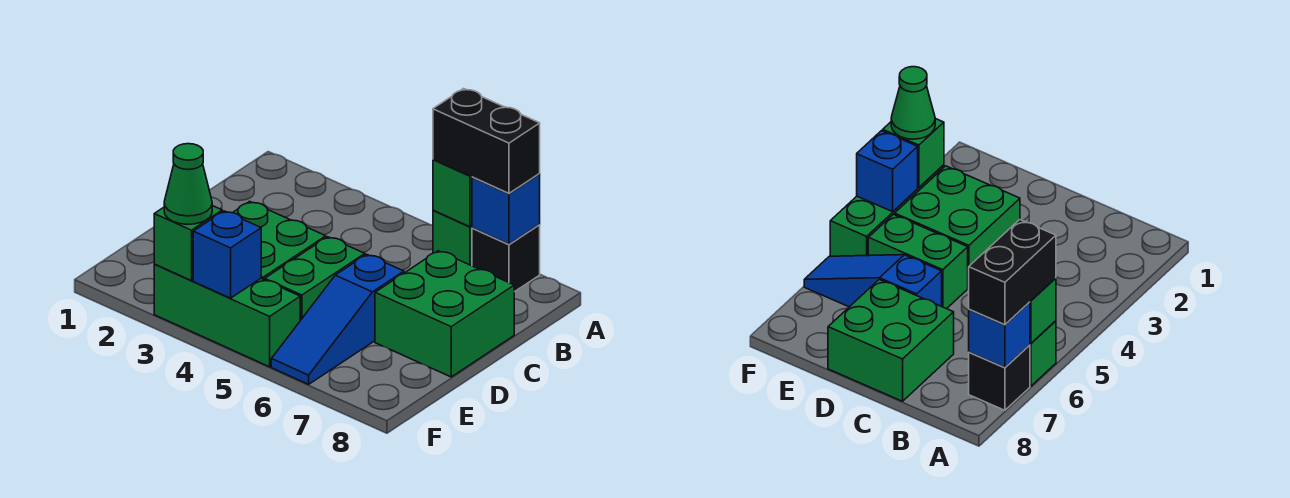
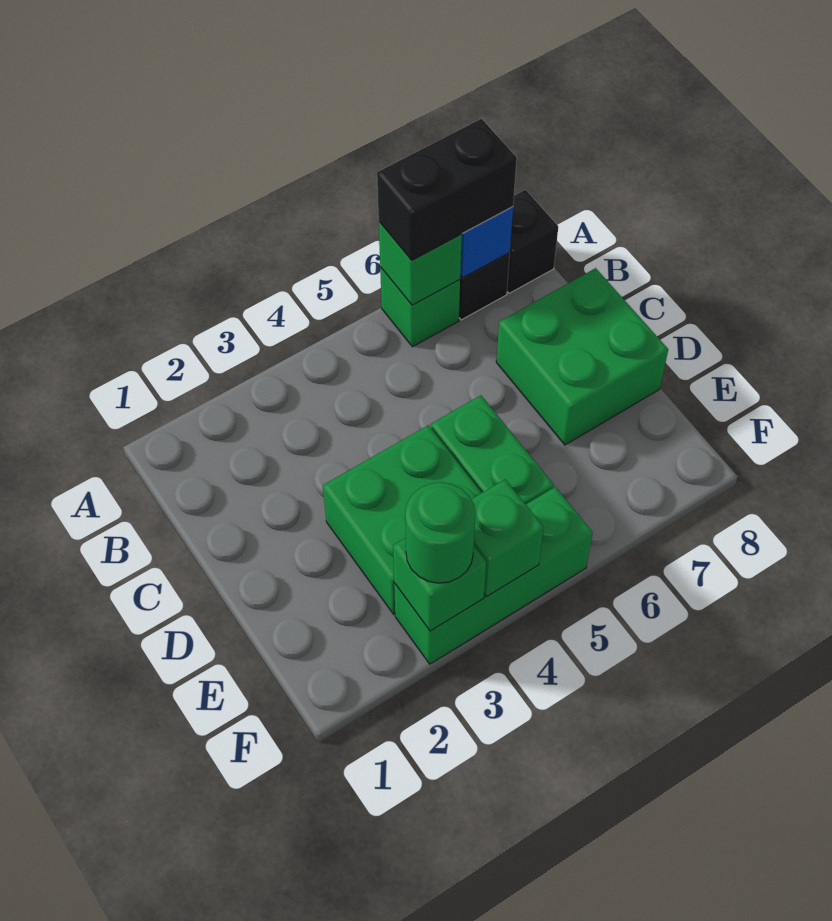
none -> black 1x1 brick [507,190,558,293]
blue 1x3 slope [271,254,404,384] -> none
green 1x1 cone [164,144,212,224] -> green 1x1 round brick [405,482,475,583]
blue 1x1 brick [193,211,261,298] -> green 1x1 brick [471,479,544,597]

